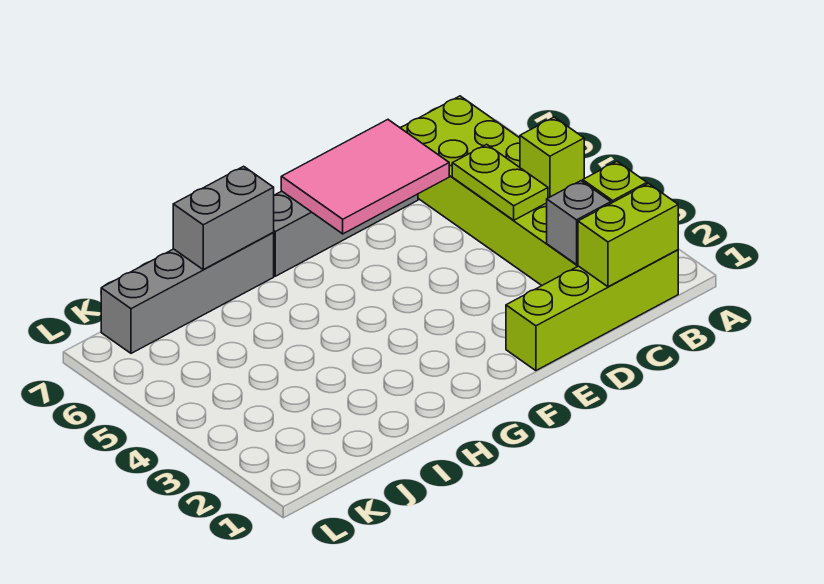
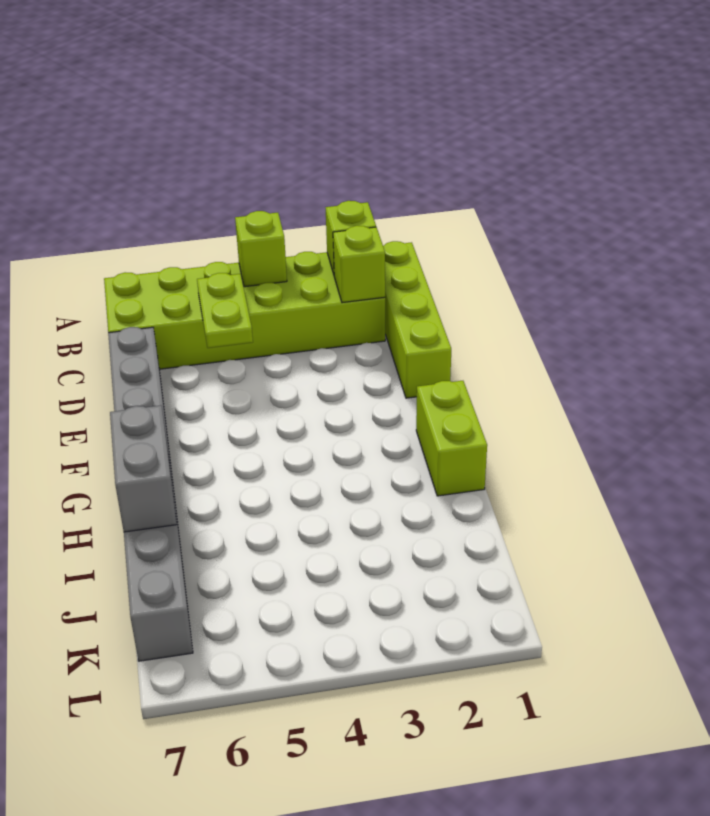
lime 1x2 brick [578,184,678,287] -> lime 1x2 brick moved to [416,381,487,496]
grey 1x1 brick [547,181,611,265] -> lime 1x1 brick [333,226,385,303]
lime 1x2 plate [452,144,548,220] -> lime 1x2 plate turned to [197,273,253,348]
pink 2x3 tile [281,120,449,234] -> none

